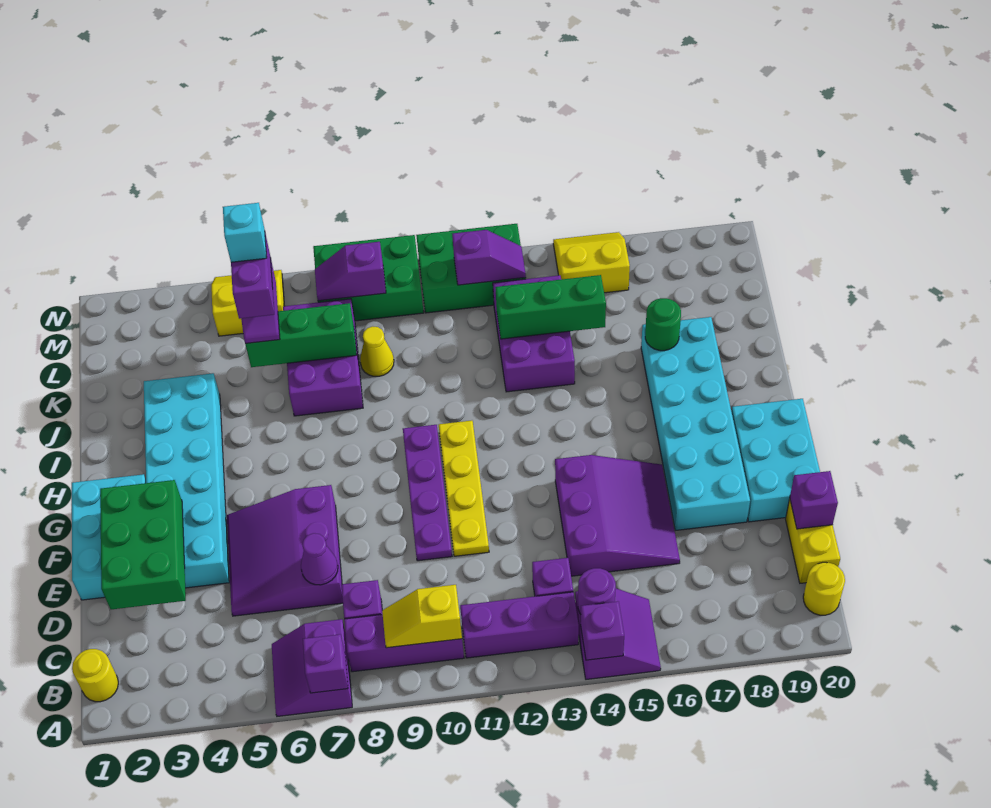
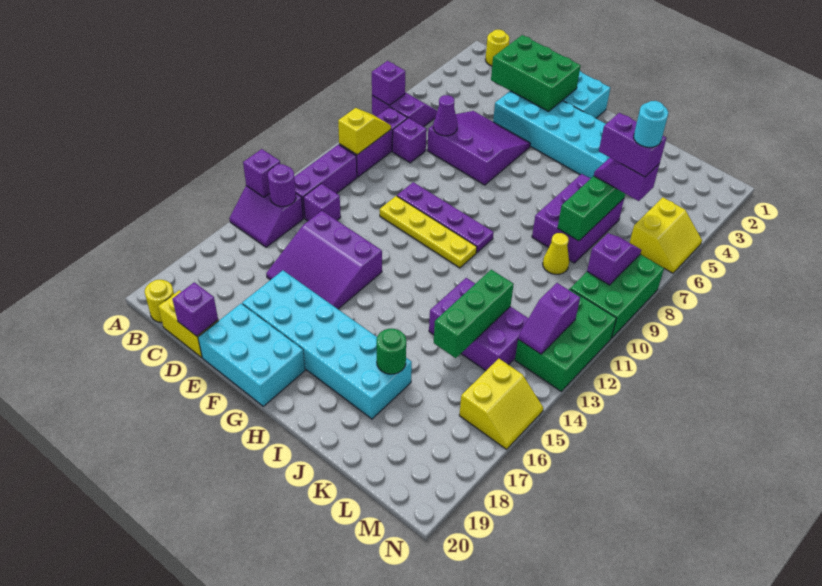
purple 2x3 brick [283,299,363,416] -> purple 2x3 brick turned to [532,174,624,263]
cyan 1x1 brick [223,203,267,262] -> cyan 1x1 round brick [634,101,668,147]

